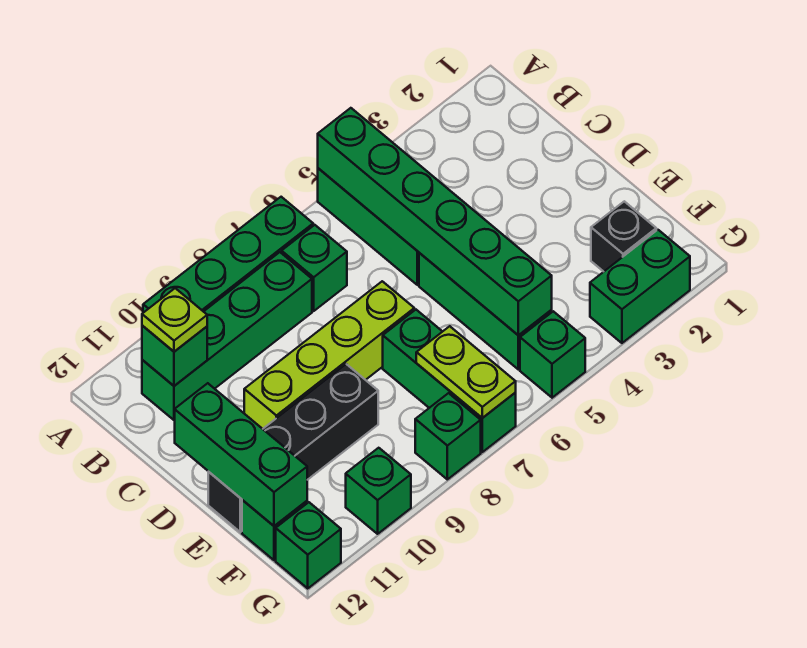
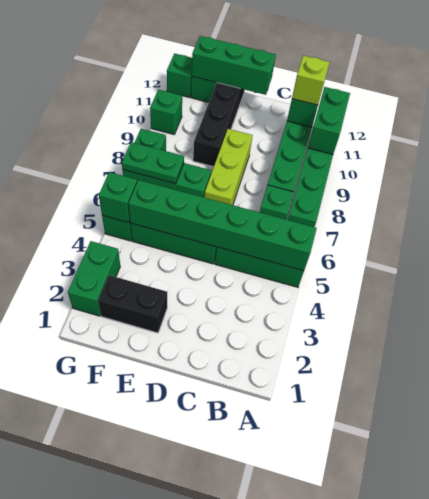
none -> green 1x2 brick [308,87,350,154]
lime 1x1 plate [142,288,207,352] -> lime 1x1 brick [292,55,330,105]
lime 1x4 brick [244,281,414,429] -> lime 1x3 brick [204,129,253,205]
black 1x1 brick [591,201,656,272] -> black 1x2 brick [98,275,167,333]
lime 1x2 plate [416,326,516,418] -> green 1x2 plate [122,142,184,184]
none -> green 1x1 brick [99,172,137,223]

